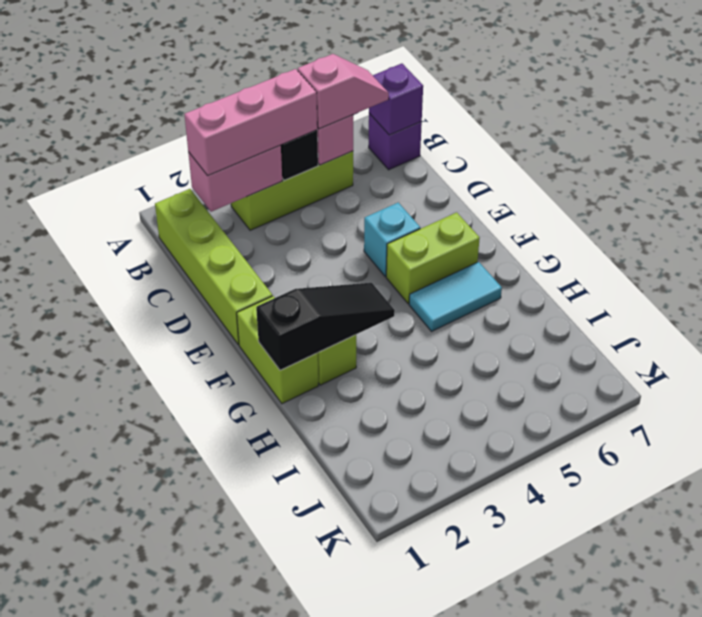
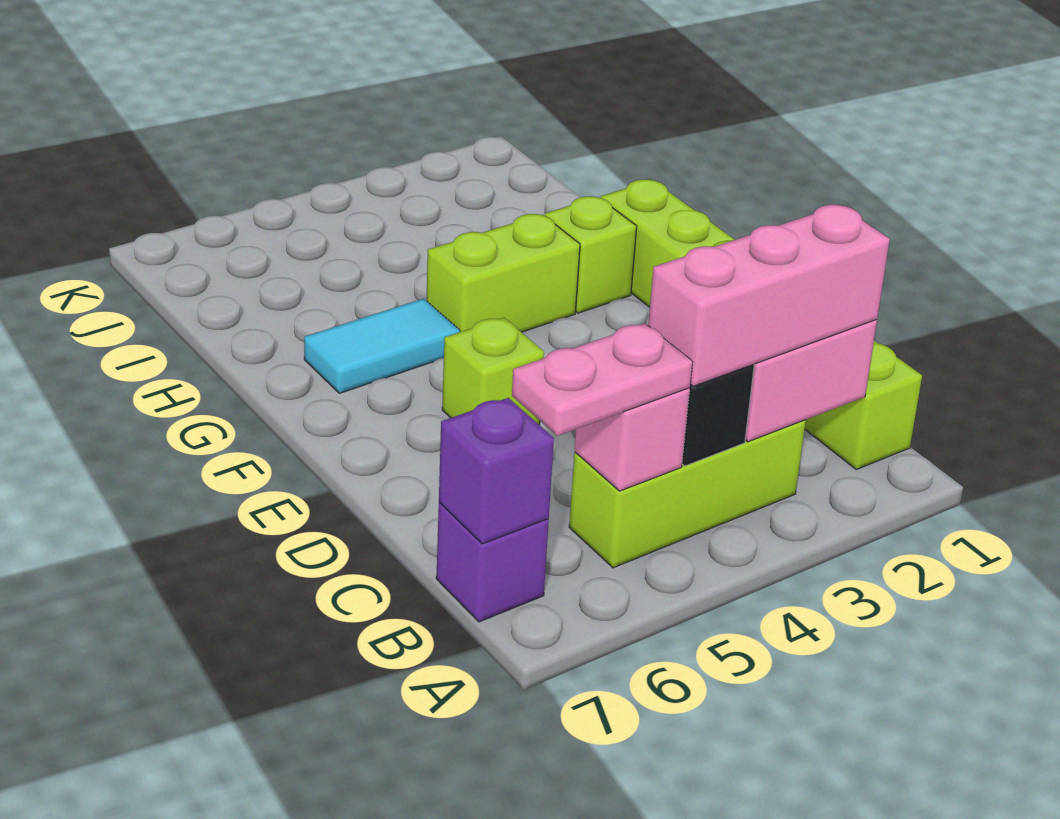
pink 1x2 slope [298,54,389,129] -> pink 1x2 plate [512,324,693,436]
cyan 1x1 brick [364,202,420,276] -> lime 1x1 brick [442,318,544,424]
lime 1x2 brick [386,212,480,304] -> lime 1x2 brick moved to [426,214,580,332]
black 1x3 slope [256,283,395,370] -> none

